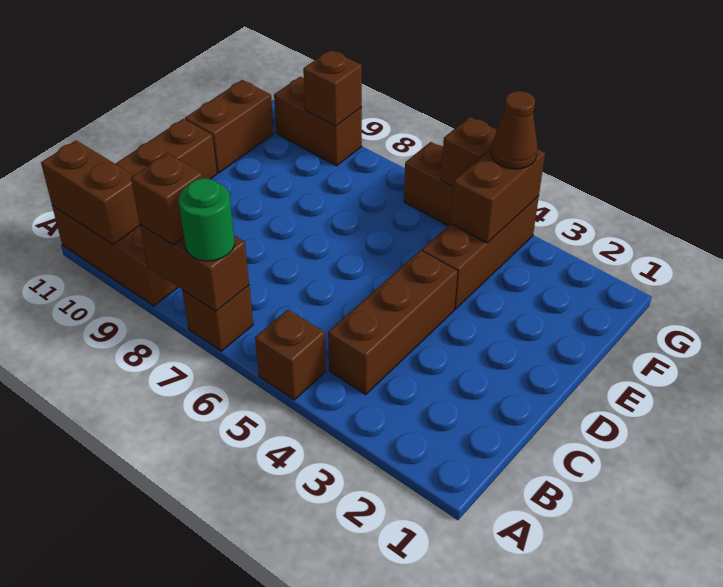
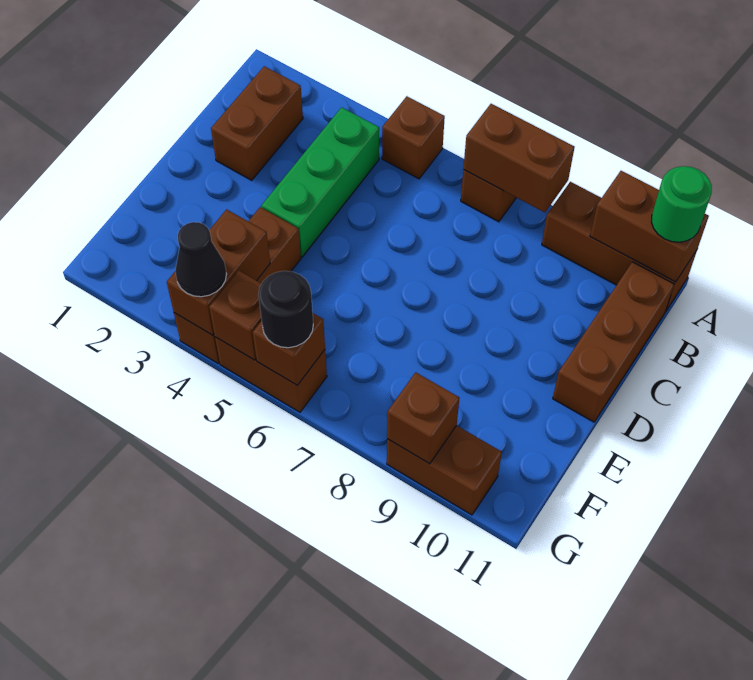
green 1x1 round brick [179,178,235,261] -> green 1x1 round brick moved to [651,166,712,242]
brown 1x1 brick [131,153,203,245] -> brown 1x1 brick moved to [253,313,325,385]
brown 1x3 brick [328,250,458,394] -> green 1x3 brick [261,107,379,257]
brown 1x2 brick [185,80,274,173] -> brown 1x2 brick moved to [211,66,303,180]
brown 1x1 cone [491,91,538,169] -> black 1x1 cone [175,222,226,297]
none -> black 1x1 round brick [258,271,313,348]

